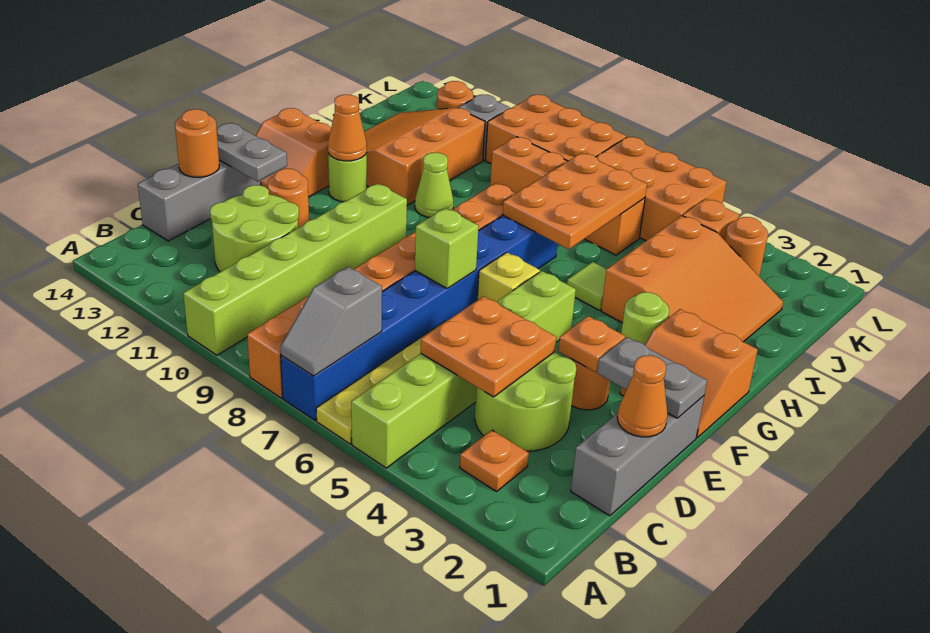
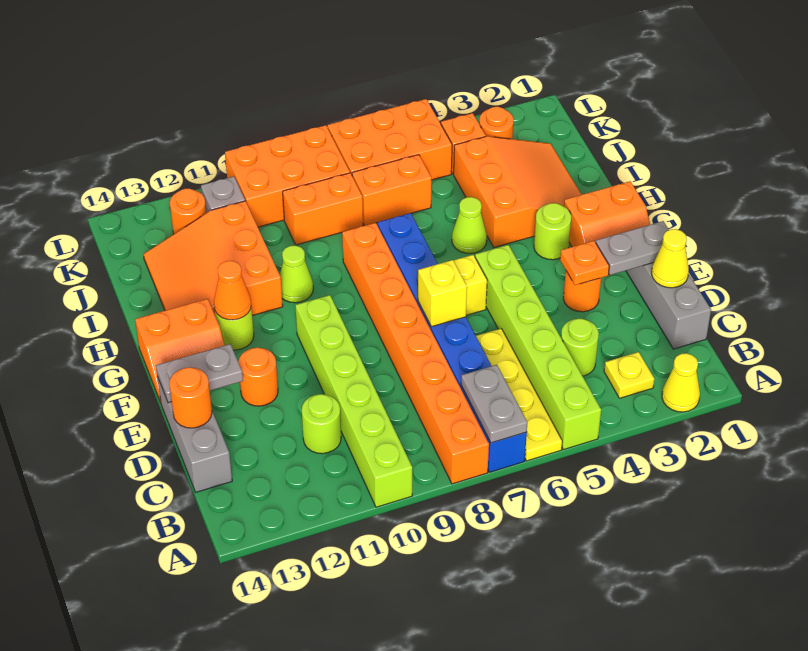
none -> yellow 1x1 cone [662,353,700,412]
grey 1x2 slope [280,267,382,376] -> grey 1x2 plate [461,365,527,443]
orange 1x1 plate [460,430,529,492] -> yellow 1x1 plate [604,352,654,398]
lime 2x2 round brick [475,352,576,451] -> lime 1x1 round brick [561,319,599,376]
orange 2x2 plate [421,296,556,397] -> none
lime 2x2 round brick [210,185,299,272] -> lime 1x1 round brick [302,394,341,454]
orange 1x1 cone [617,355,668,437] -> yellow 1x1 cone [652,229,689,288]
lime 1x1 brick [415,208,479,288] -> yellow 1x1 brick [418,260,467,327]
lime 1x1 tile [567,262,607,310] -> lime 1x1 cone [452,197,487,253]
orange 2x3 plate [503,153,647,249] -> none

